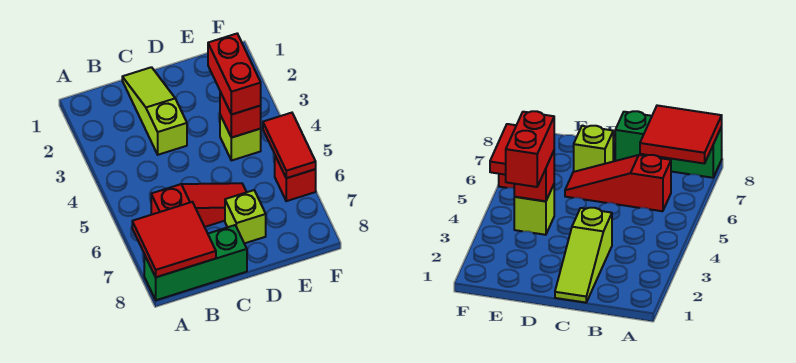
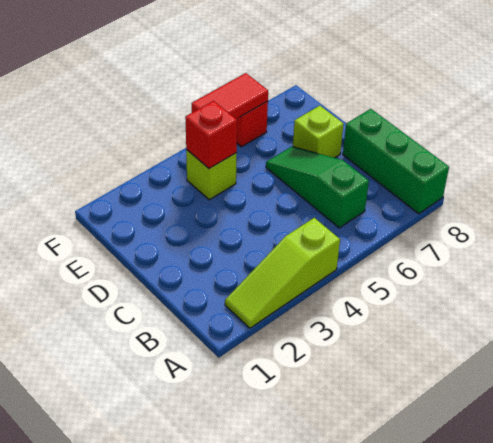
red 2x2 tile [132,202,216,277] -> none
red 1x3 slope [151,183,246,227] -> green 1x3 slope [266,147,369,228]
lime 1x3 slope [122,67,187,155] -> lime 1x3 slope moved to [225,218,340,328]
red 1x2 brick [208,34,261,115] -> none

